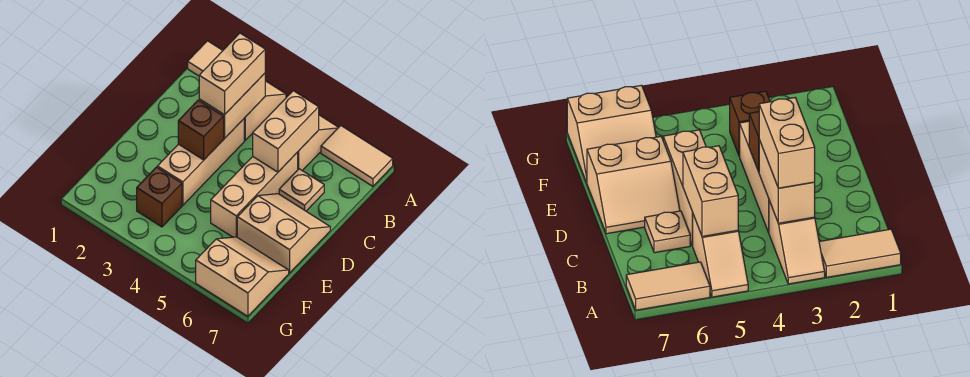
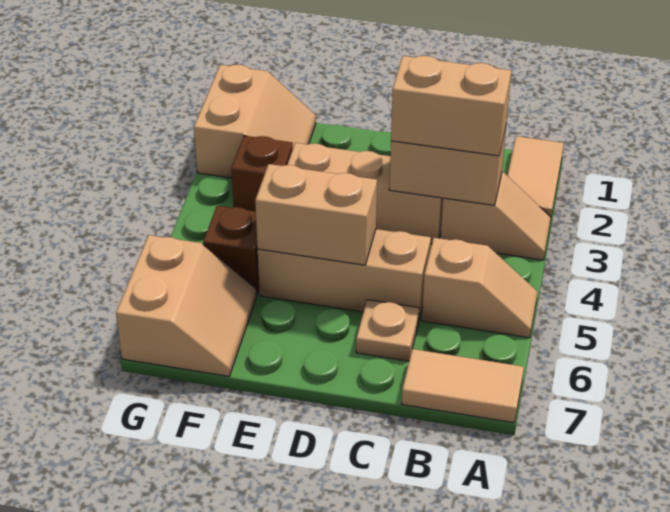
tan 1x2 tile [321,126,393,186] -> tan 1x2 tile turned to [402,349,524,423]
tan 1x2 brick [253,91,319,172] -> tan 1x2 brick moved to [255,164,377,265]
brown 1x1 brick [178,100,224,160] -> brown 1x1 brick moved to [203,206,259,296]
tan 2x2 slope [237,194,330,273] -> tan 2x2 slope moved to [194,65,316,178]

